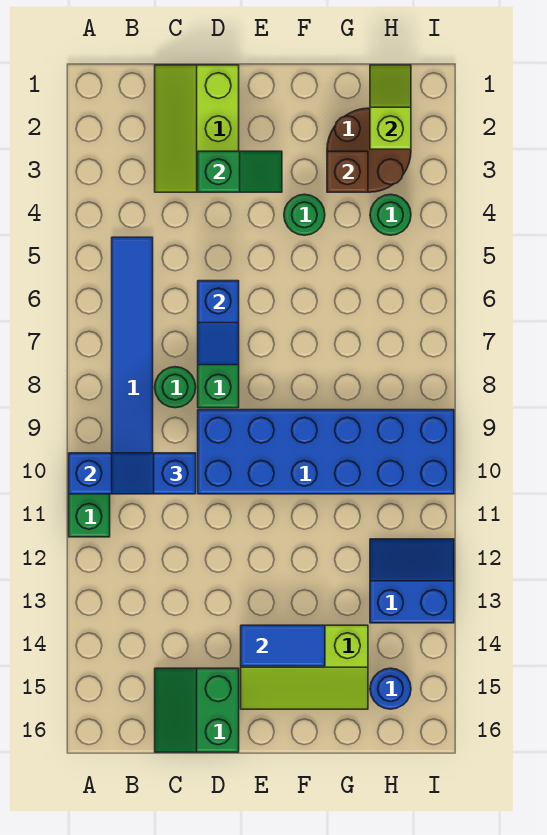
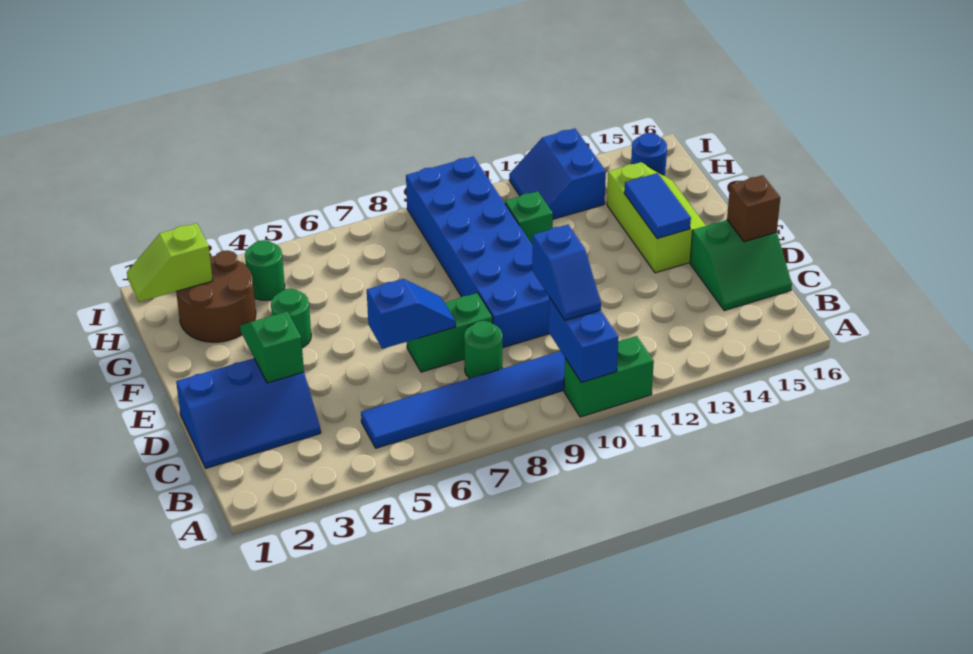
lime 2x3 slope [155,65,239,192] -> blue 2x3 slope [176,358,321,468]
brown 1x1 brick [327,151,368,192] -> brown 1x1 brick moved to [727,175,780,242]
none -> green 1x1 brick [505,191,553,245]

